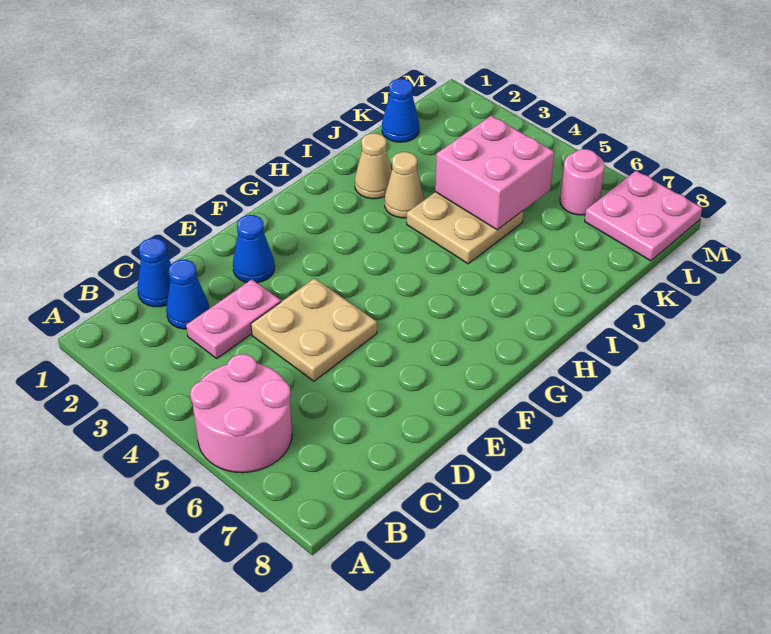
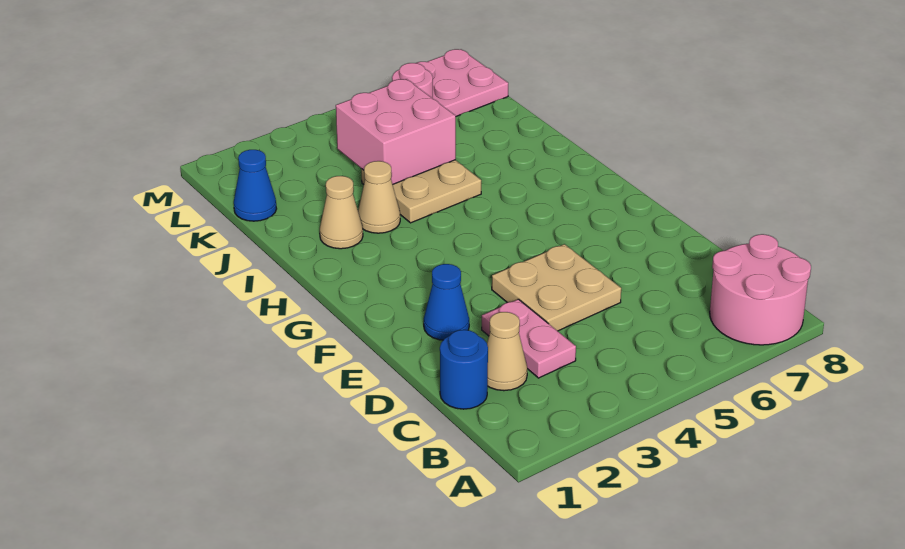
pink 2x2 round brick [190,354,292,473] -> pink 2x2 round brick moved to [710,234,811,345]
blue 1x1 cone [137,238,171,307] -> blue 1x1 round brick [440,330,488,409]
blue 1x1 cone [166,260,209,329] -> tan 1x1 cone [487,312,527,391]

